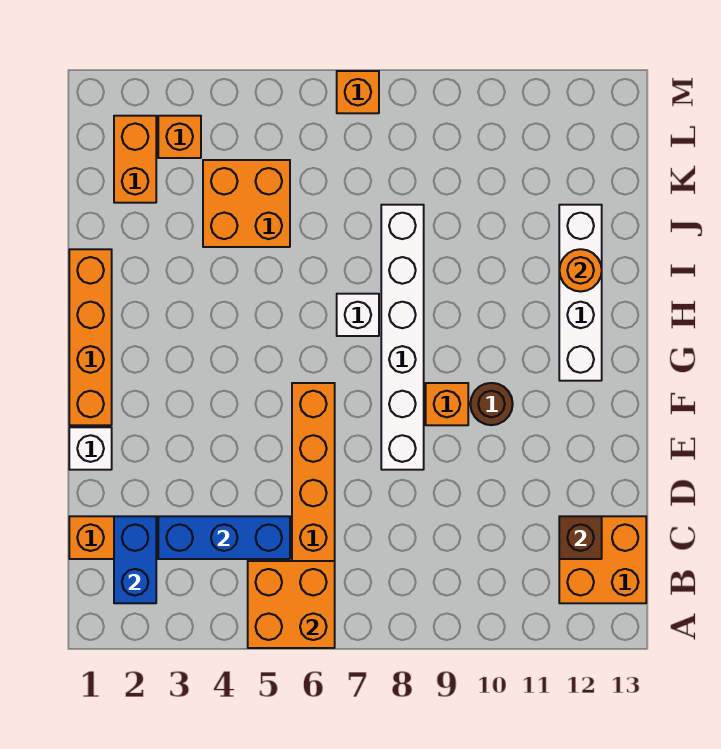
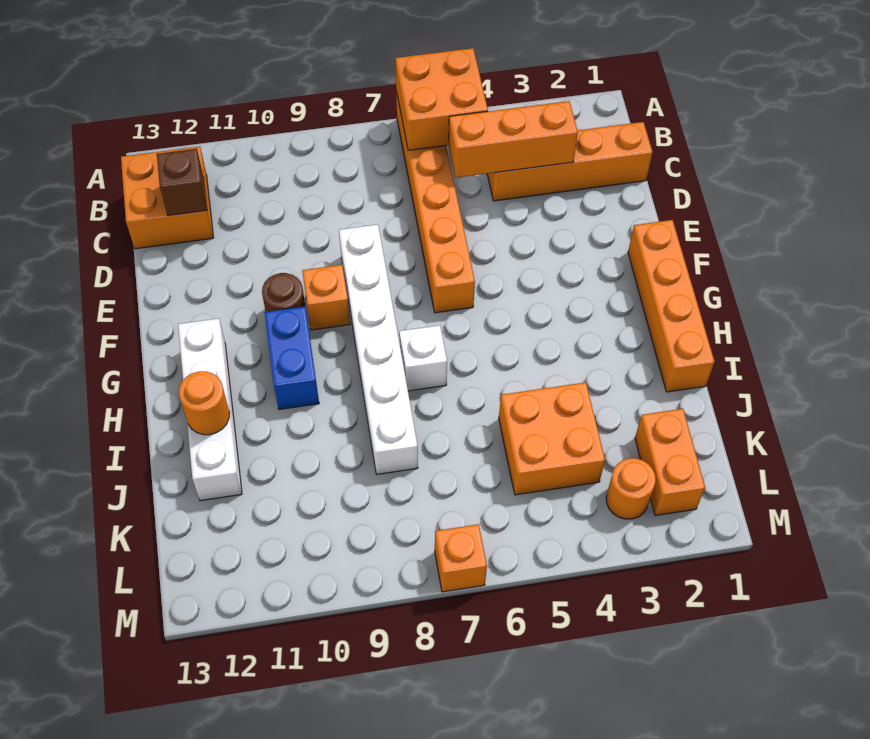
blue 1x2 brick [114,516,156,603] -> blue 1x2 brick moved to [265,306,319,410]
blue 1x3 brick [158,516,290,559] -> orange 1x3 brick [449,101,578,178]
white 1x1 brick [69,427,112,470] -> none
orange 1x1 brick [158,116,201,158] -> orange 1x1 round brick [606,458,656,519]

